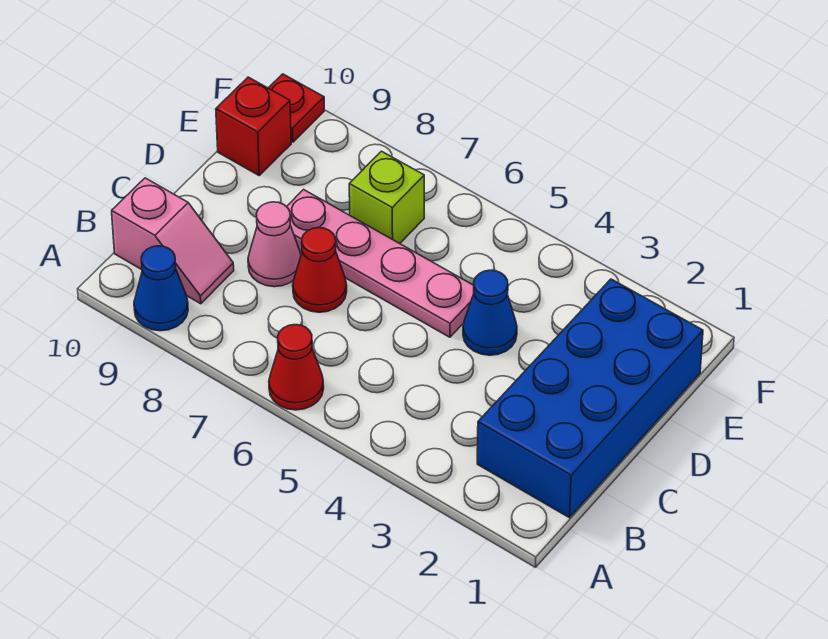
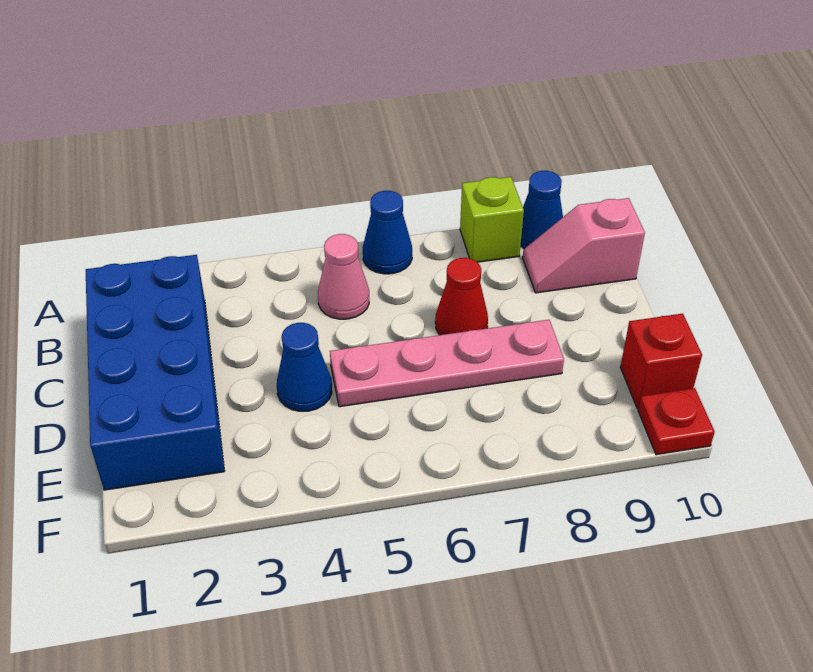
red 1x1 cone [269,325,324,410] -> blue 1x1 cone [363,191,412,274]
pink 1x1 cone [248,202,301,287] -> pink 1x1 cone moved to [318,234,369,319]
lime 1x1 brick [349,151,424,244] -> lime 1x1 brick moved to [460,177,524,262]

